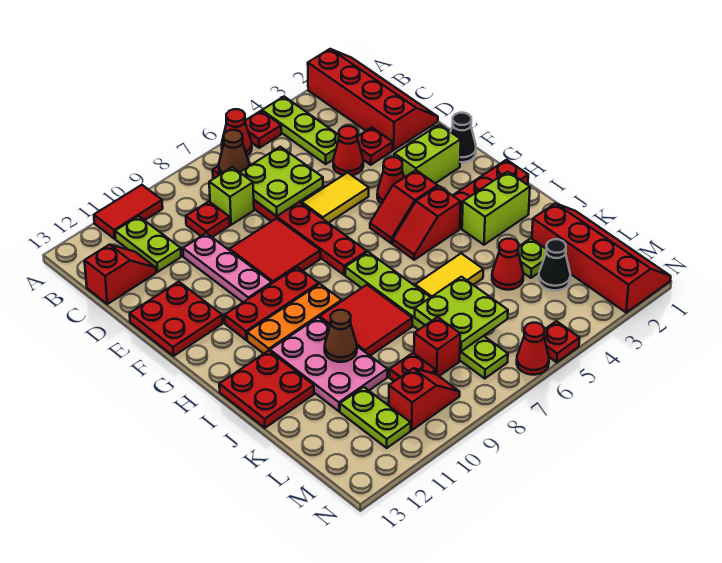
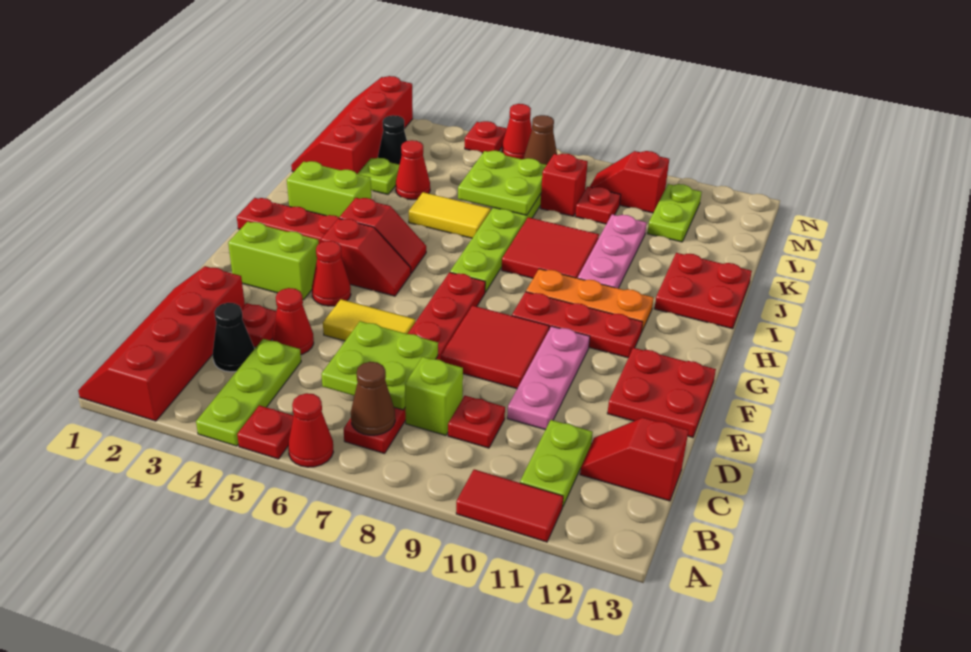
black 1x1 cone [451,113,476,162] -> black 1x1 cone moved to [213,303,254,372]
pink 2x3 plate [270,317,387,411] -> pink 1x3 plate [578,214,647,288]
brown 1x1 cone [325,310,357,362] -> brown 1x1 cone moved to [524,115,557,165]

